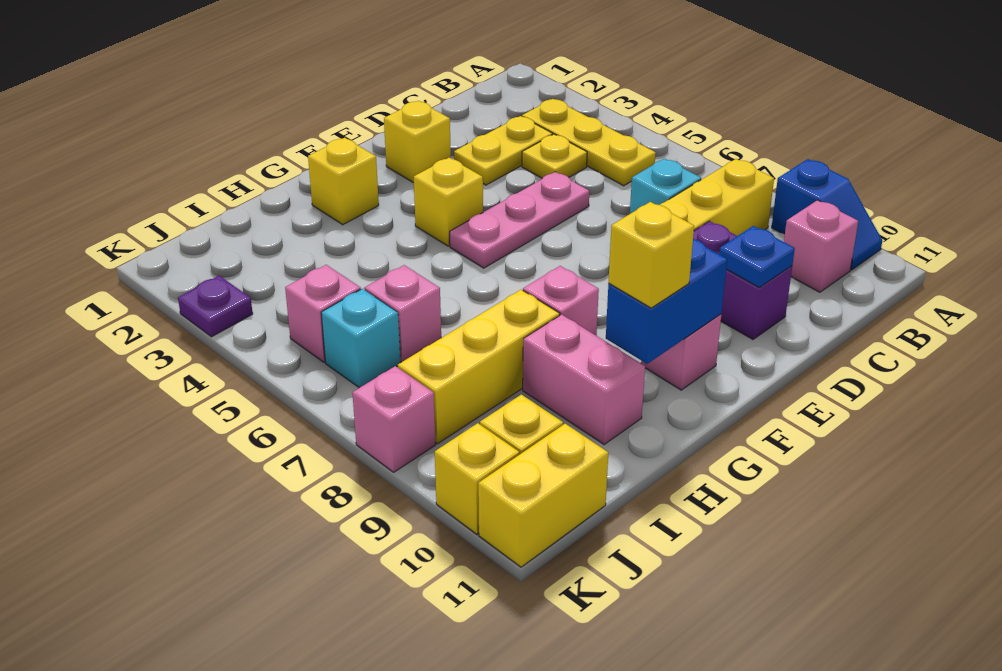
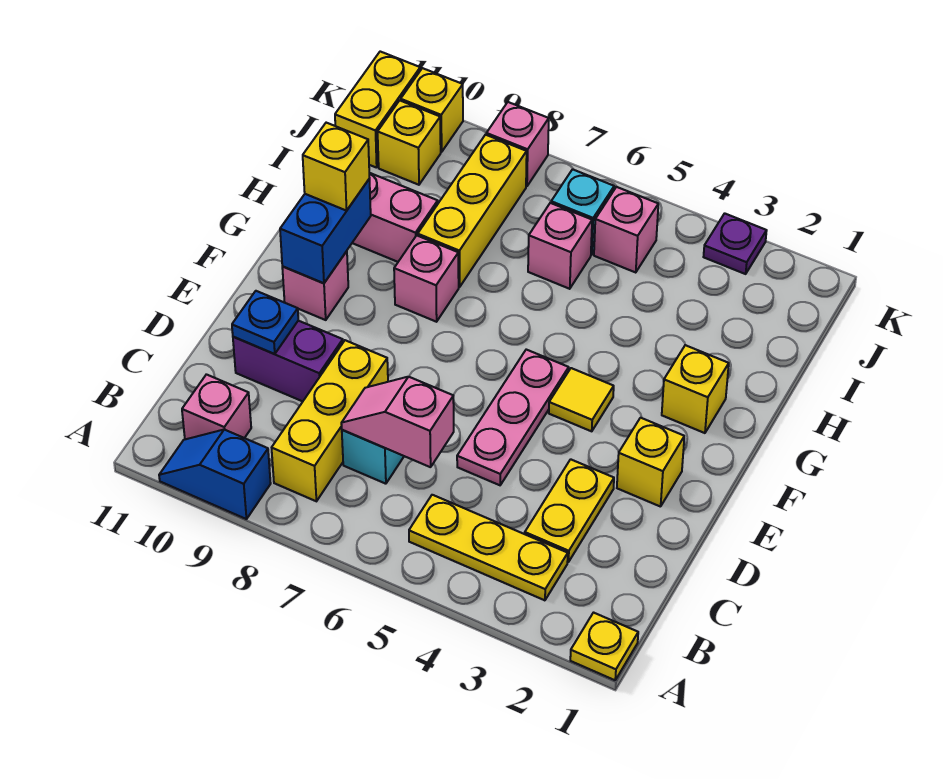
yellow 1x1 plate [522,134,587,178] -> yellow 1x1 plate moved to [570,613,638,680]
none -> pink 1x2 slope [341,377,454,467]
yellow 1x1 brick [414,158,483,246] -> yellow 1x1 tile [549,368,614,431]

